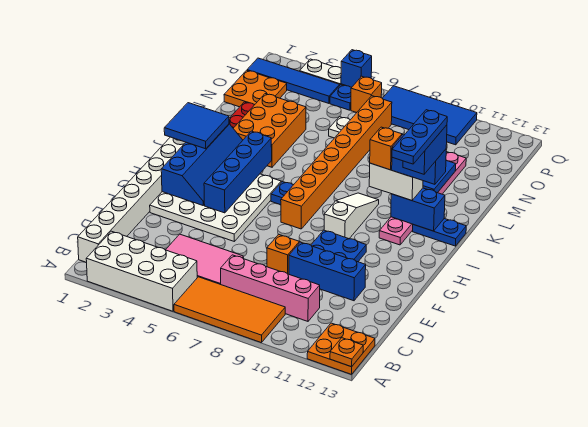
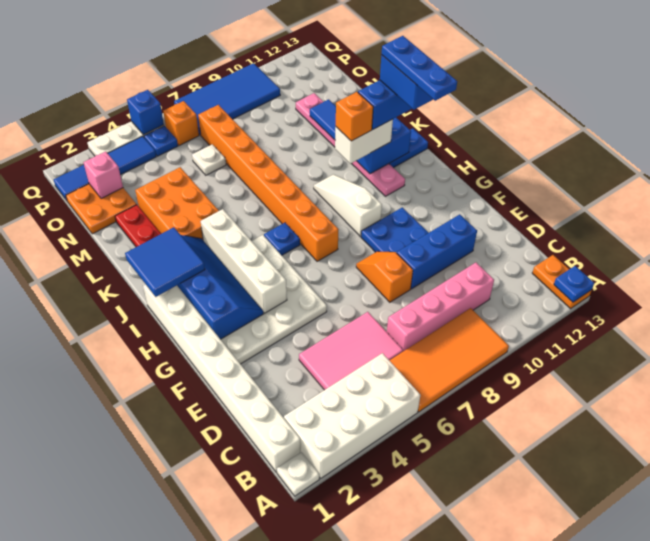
none -> white 1x1 plate [277,452,319,496]
orange 2x2 plate [307,323,375,374] -> orange 1x2 plate [532,255,592,309]
orange 1x1 plate [330,338,363,367] -> blue 1x1 plate [554,266,594,302]
blue 1x4 brick [204,131,272,213] -> white 1x4 brick [201,209,287,313]
none -> pink 1x1 brick [83,151,123,199]

